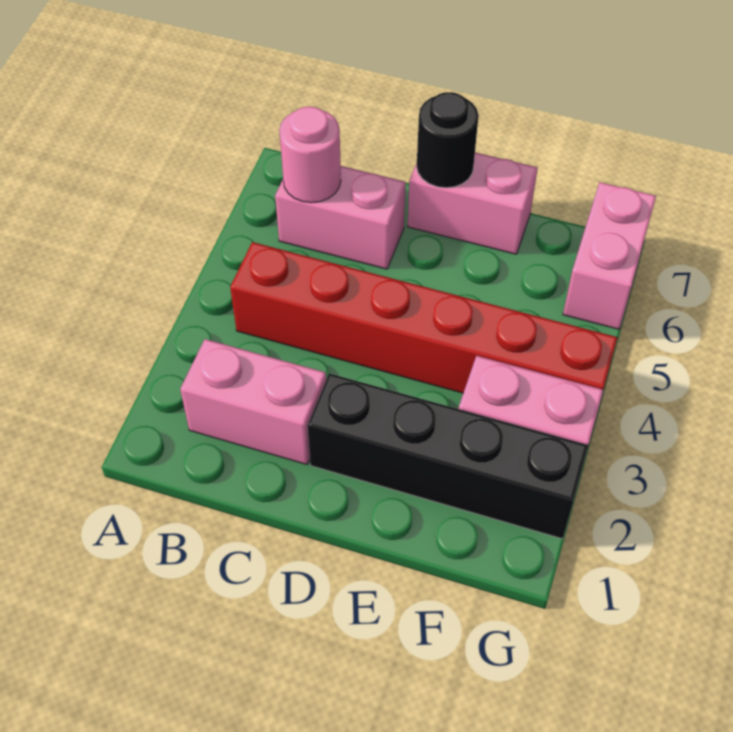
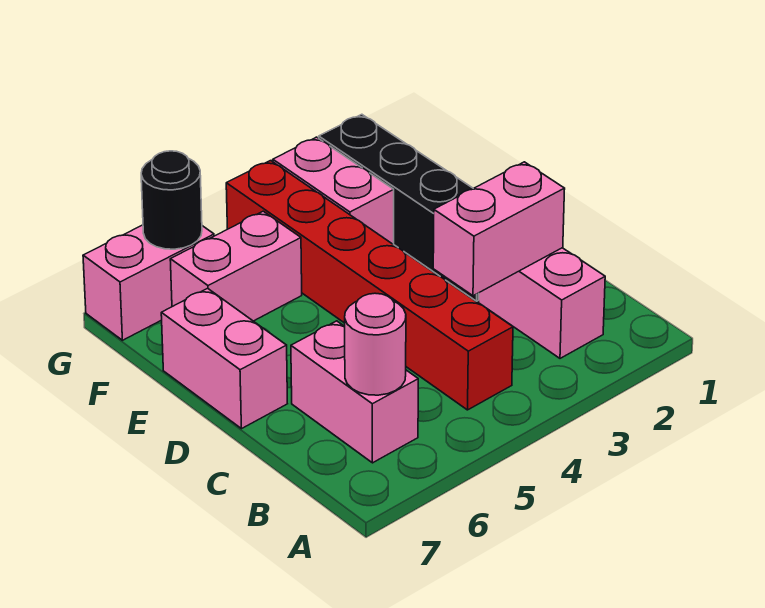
none -> pink 1x2 brick [433,162,565,296]
black 1x1 round brick [417,92,479,188] -> black 1x1 round brick moved to [141,151,202,249]
none -> pink 1x2 brick [170,211,302,321]

